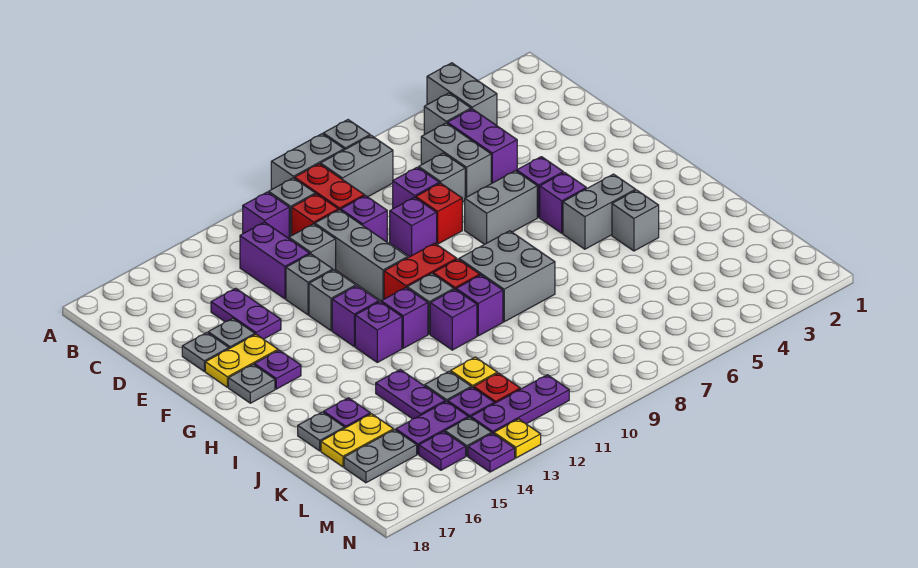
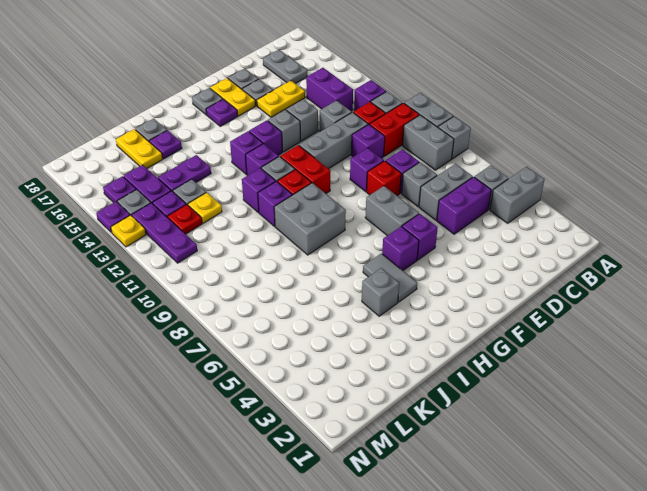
purple 1x2 brick [240,222,310,299] -> purple 1x2 brick turned to [306,68,353,111]
purple 1x2 plate [211,288,281,339] -> yellow 1x2 plate [257,81,305,117]
grey 1x2 brick [563,174,636,249] -> grey 1x2 tile [363,253,417,302]
grey 1x2 plate [344,430,417,483] -> grey 1x2 plate moved to [263,50,307,84]

